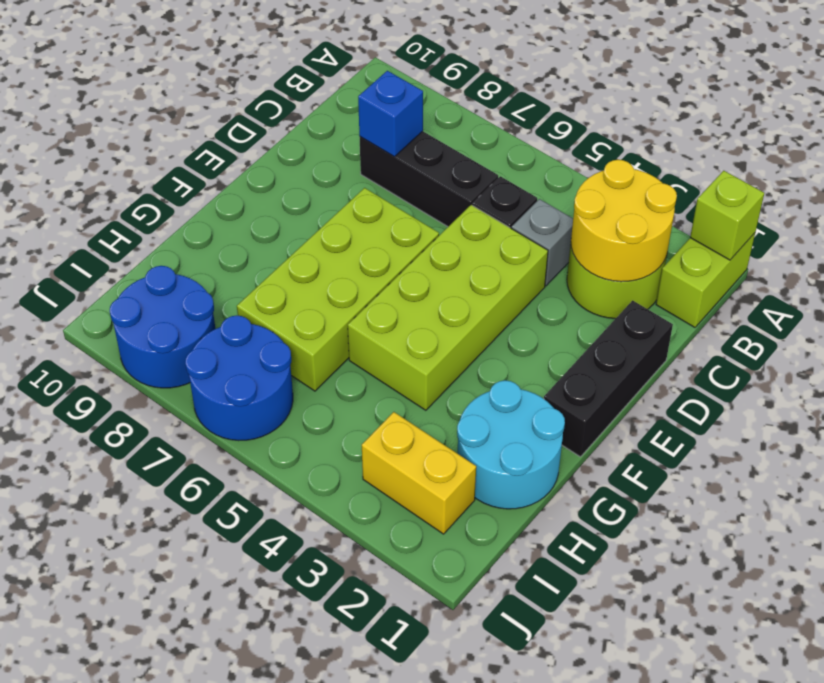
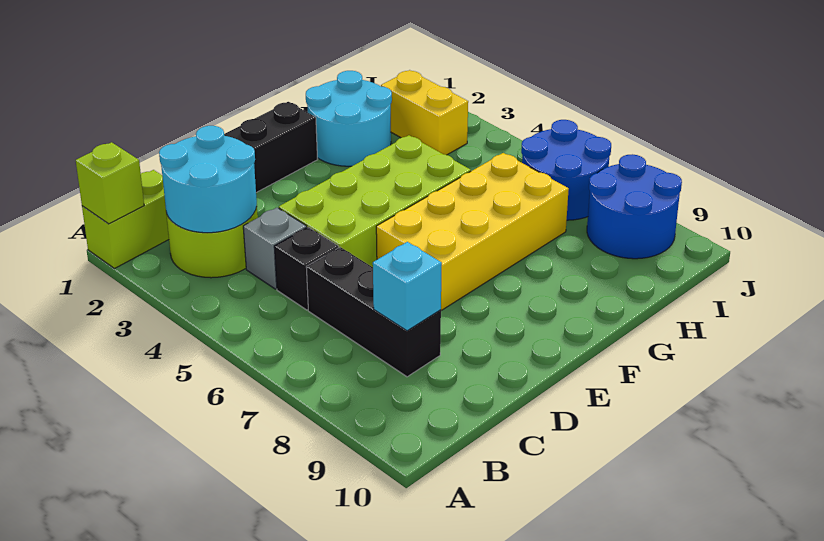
yellow 2x2 round brick [571,160,677,282] -> cyan 2x2 round brick [159,126,257,233]
blue 1x1 brick [358,71,423,157] -> cyan 1x1 brick [373,242,442,331]
lime 2x4 brick [237,188,439,391] -> yellow 2x4 brick [376,153,569,310]

